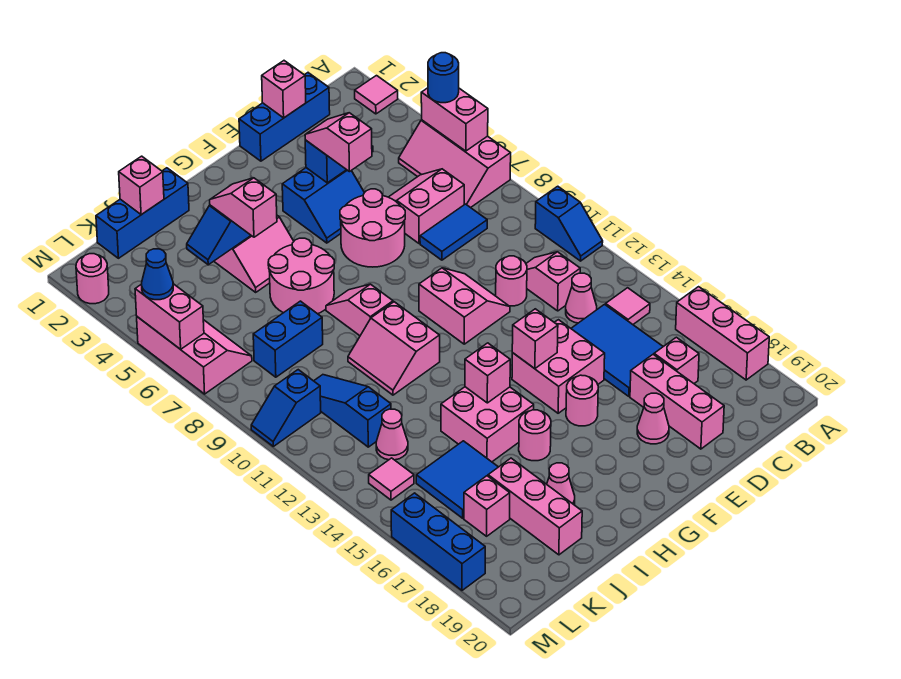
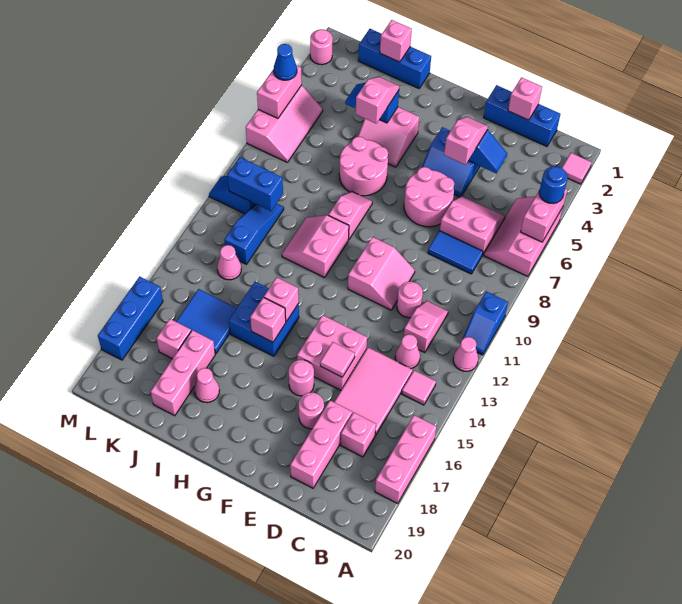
blue 2x3 tile [571,304,663,396] -> pink 2x3 tile [334,348,413,435]
pink 1x1 cone [637,393,669,444] -> pink 1x1 cone moved to [453,337,478,371]
pink 1x1 brick [512,309,558,369] -> pink 1x1 brick moved to [250,297,286,342]
pink 2x2 brick [441,387,534,462] -> blue 2x2 brick [229,282,299,356]
pink 1x1 round brick [519,410,551,461] -> pink 1x1 round brick moved to [299,393,324,429]
blue 1x2 brick [253,301,323,377] -> blue 1x2 brick moved to [227,157,283,211]
pink 1x1 tile [369,458,414,500] -> pink 1x1 tile moved to [320,342,355,377]

